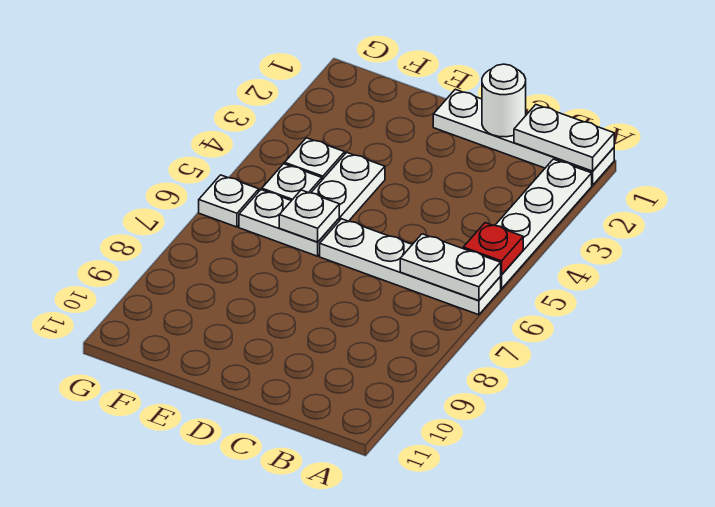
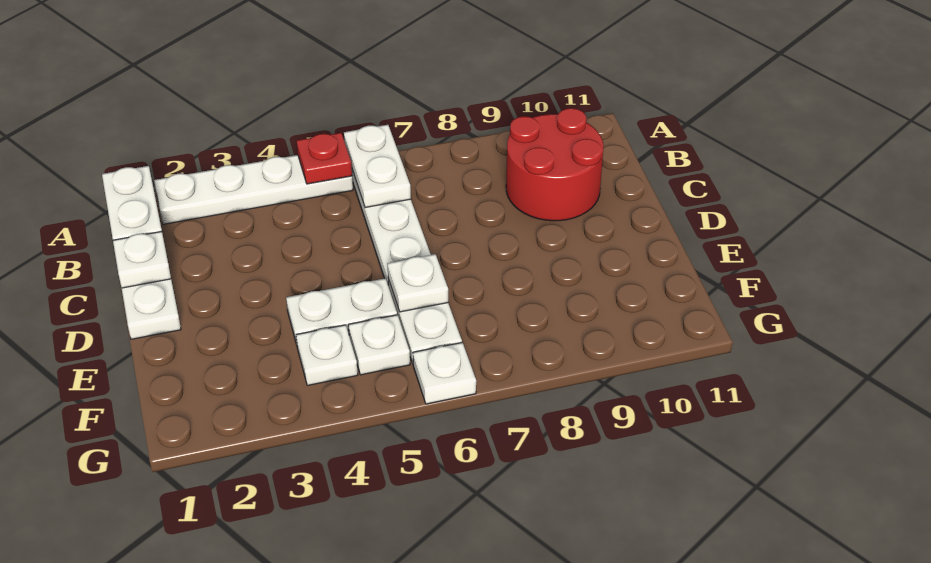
none -> red 2x2 round brick [506,108,604,221]
white 1x1 round brick [482,64,526,137] -> white 1x1 plate [113,232,171,288]

